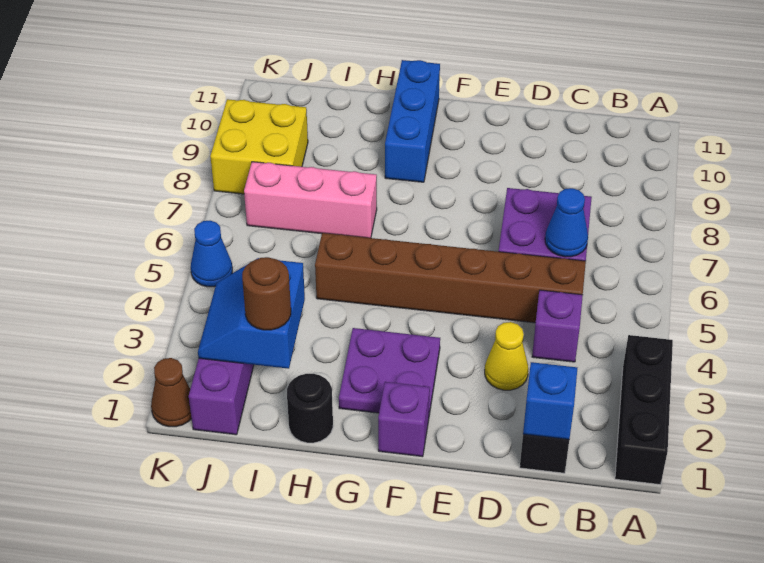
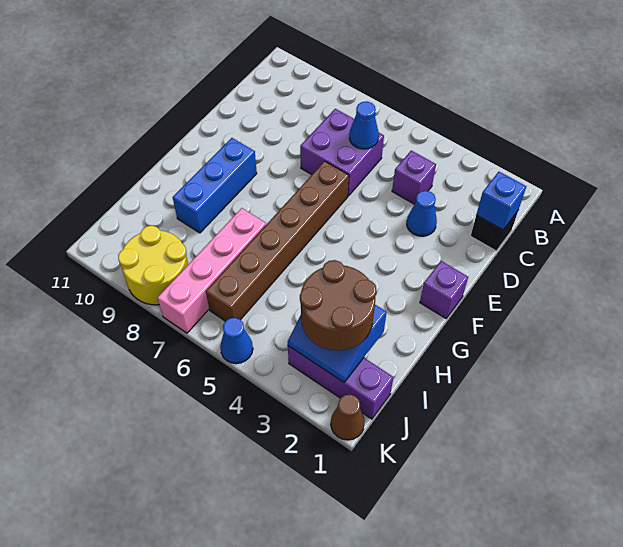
black 1x3 brick [615,335,673,484] -> none
brown 1x6 brick [315,233,586,323] -> brown 1x6 brick moved to [206,161,349,321]
yellow 1x1 cone [485,322,528,390] -> blue 1x1 cone [407,191,437,236]
purple 2x2 plate [339,328,440,415] -> none
blue 1x3 brick [385,60,440,182] -> blue 1x3 brick turned to [173,138,257,233]
black 1x1 round brick [287,374,333,443] -> none
pink 1x3 brick [244,162,377,238] -> pink 1x4 brick [157,208,266,333]
brown 1x1 round brick [242,257,291,330] -> brown 2x2 round brick [300,260,377,351]
yellow 2x2 brick [210,99,308,194] -> yellow 2x2 round brick [118,226,188,305]

